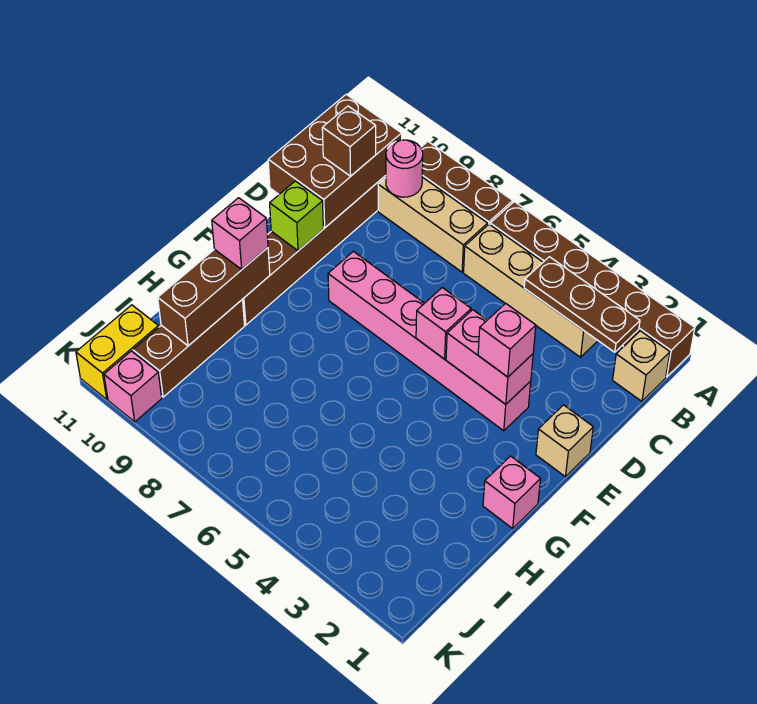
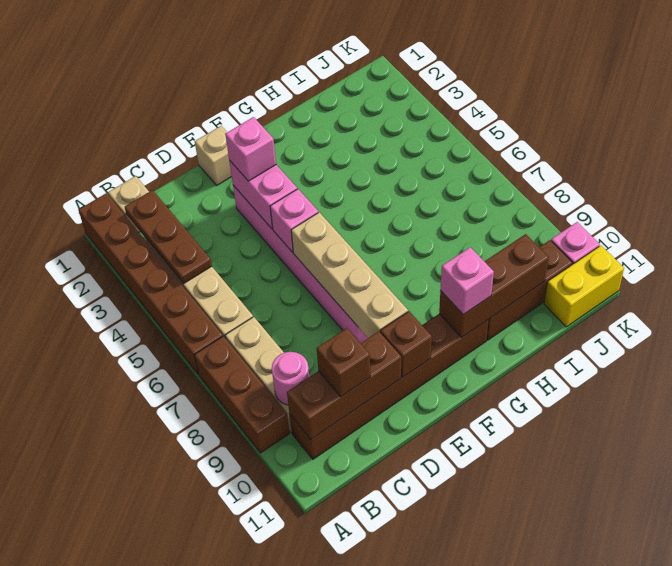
brown 2x3 brick [268,94,402,228] -> brown 1x3 brick [287,331,401,439]
none -> tan 1x4 brick [291,212,408,338]
lime 1x1 brick [270,181,323,251] -> brown 1x1 brick [380,311,432,377]
pink 1x1 brick [483,456,541,528] -> none

